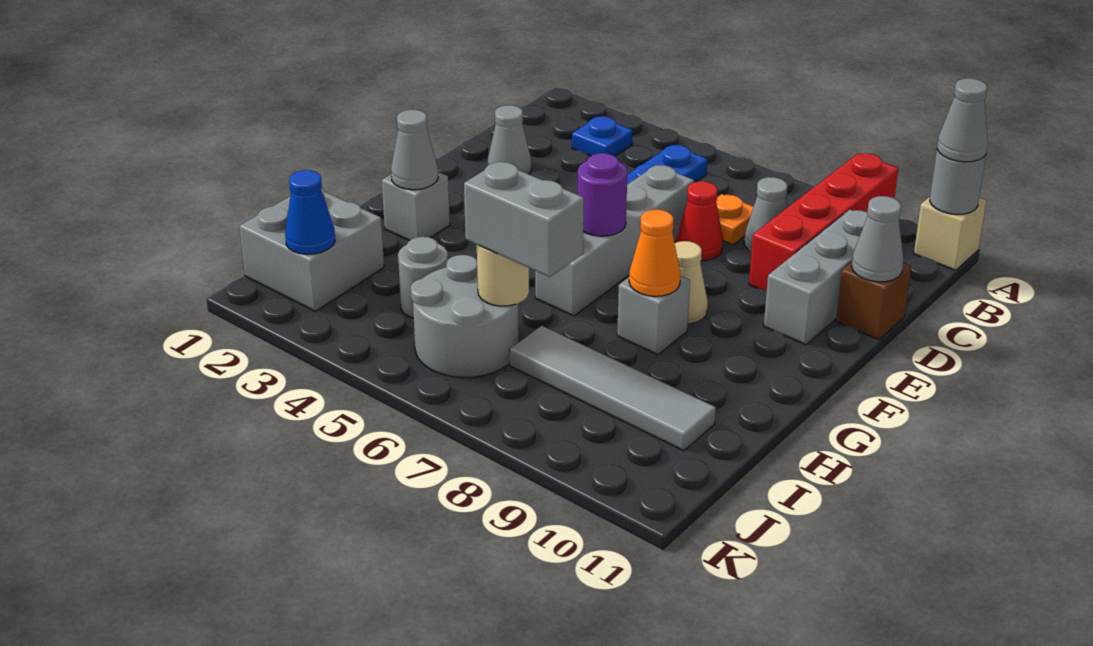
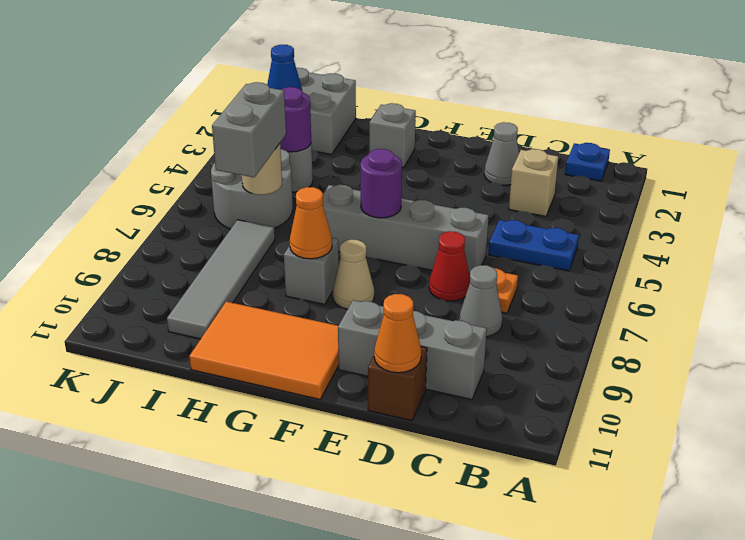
red 1x4 brick [749,153,898,292] -> none
tan 1x1 brick [914,197,986,270] -> tan 1x1 brick moved to [509,149,558,216]
grey 1x1 round brick [930,150,986,215] -> none
grey 1x1 cone [937,78,988,162] -> none
blue 1x1 plate [572,116,633,156] -> blue 1x1 plate moved to [565,143,610,181]
grey 1x1 cone [852,196,903,282] -> orange 1x1 cone [374,294,421,373]
none -> orange 2x3 tile [189,302,339,399]
grey 1x1 cone [391,110,438,190] -> none
none -> purple 1x1 round brick [280,87,311,152]

